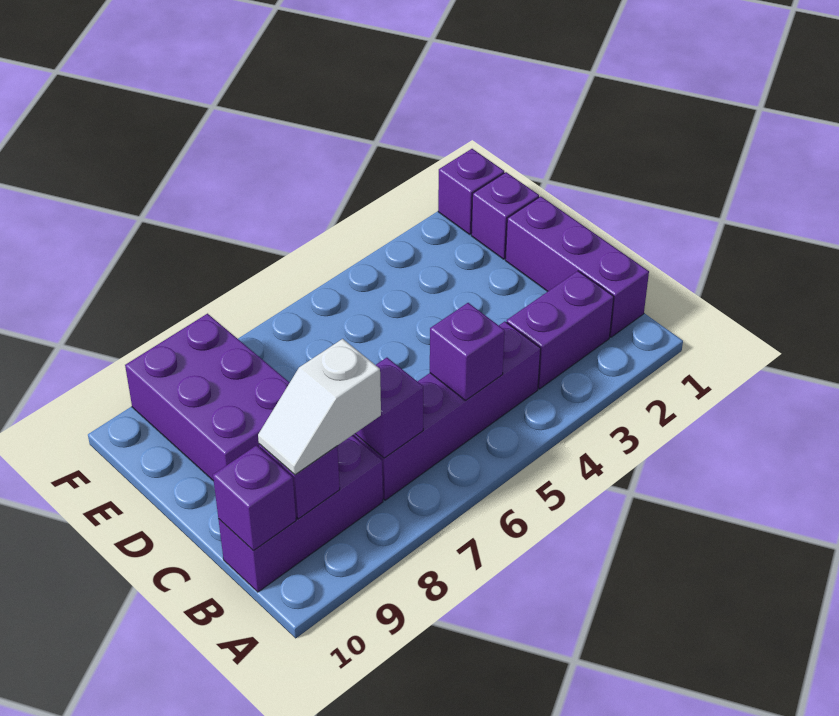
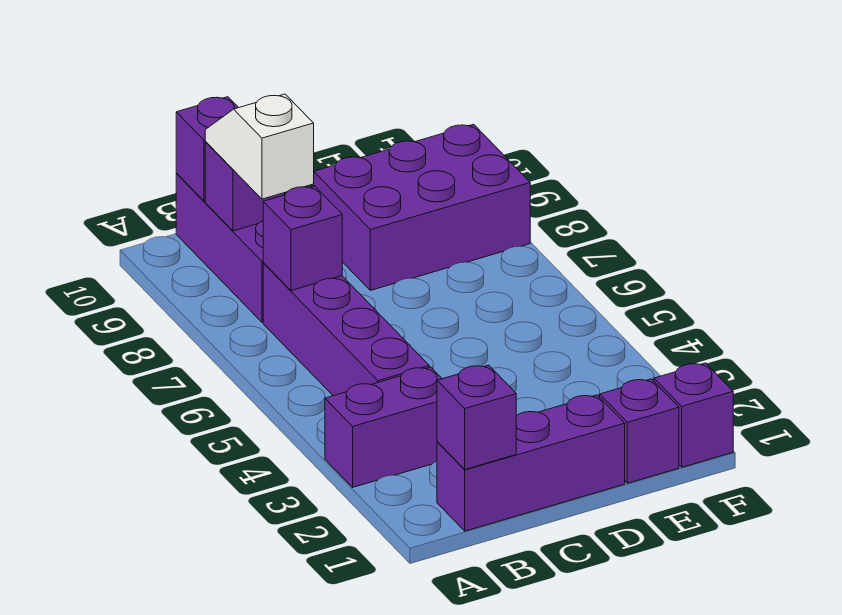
purple 1x2 brick [507,271,614,389] -> purple 1x2 brick turned to [325,367,442,487]
purple 1x1 brick [430,303,505,401] -> purple 1x1 brick moved to [437,365,516,469]

